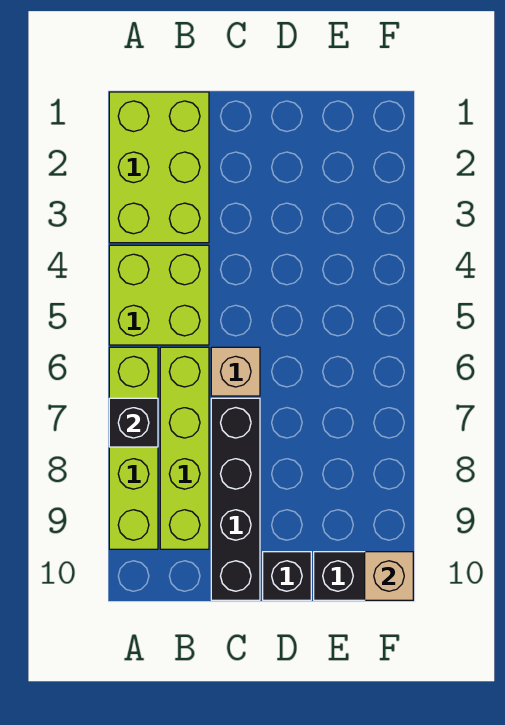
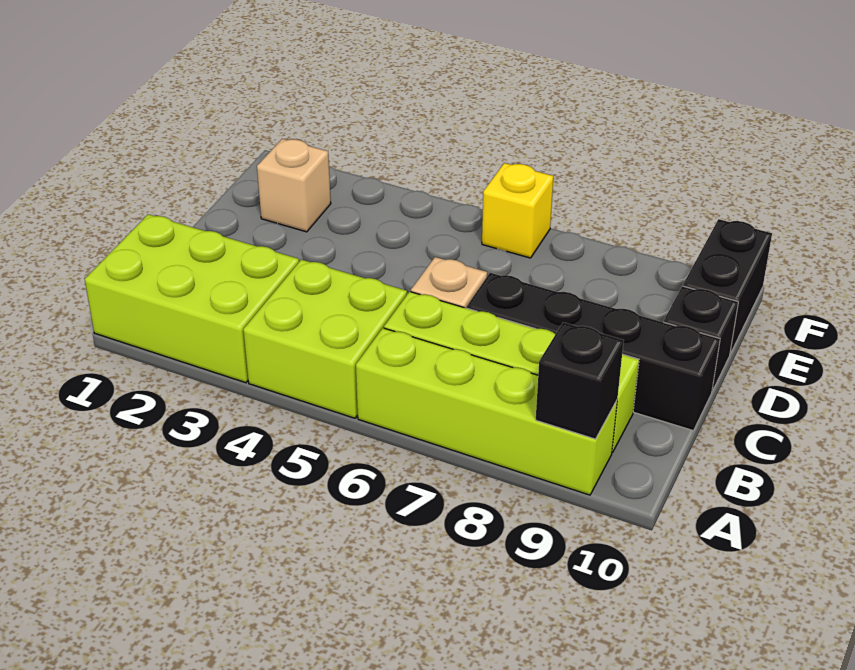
black 1x1 brick [109,398,158,447] -> black 1x1 brick moved to [536,322,624,439]
none -> yellow 1x1 brick [482,163,553,258]
tan 1x1 brick [365,552,413,600] -> tan 1x1 brick moved to [257,139,331,232]

